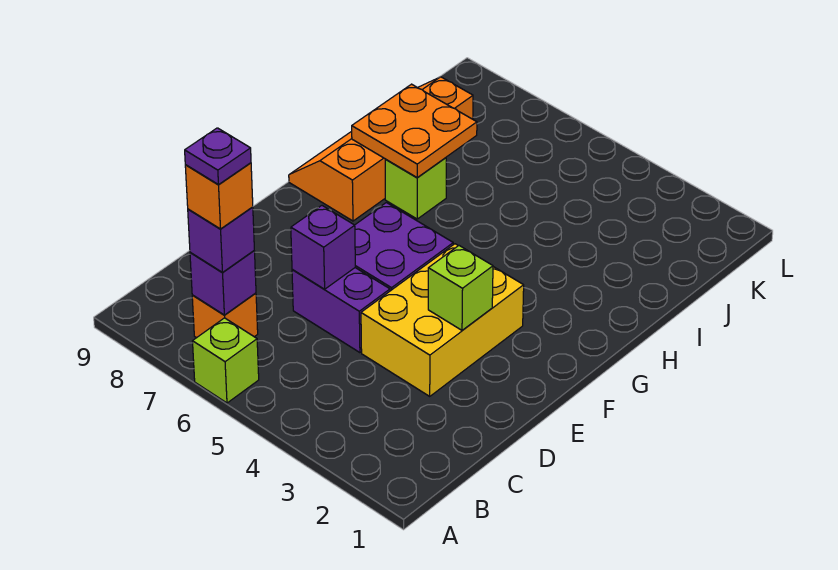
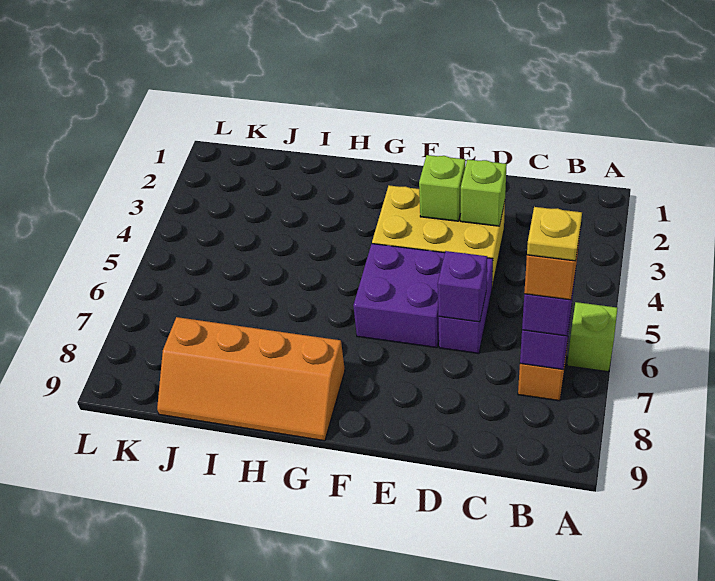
purple 1x1 plate [185,128,251,185] -> yellow 1x1 plate [527,207,582,261]
lime 1x1 brick [385,158,446,219] -> lime 1x1 brick moved to [461,159,507,226]
orange 2x2 plate [352,84,477,178] -> none

